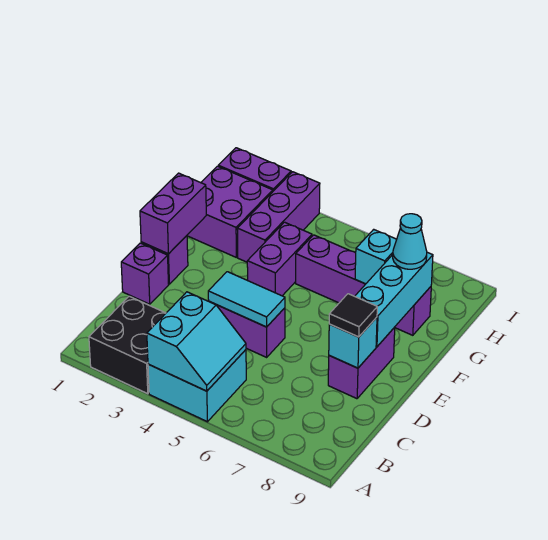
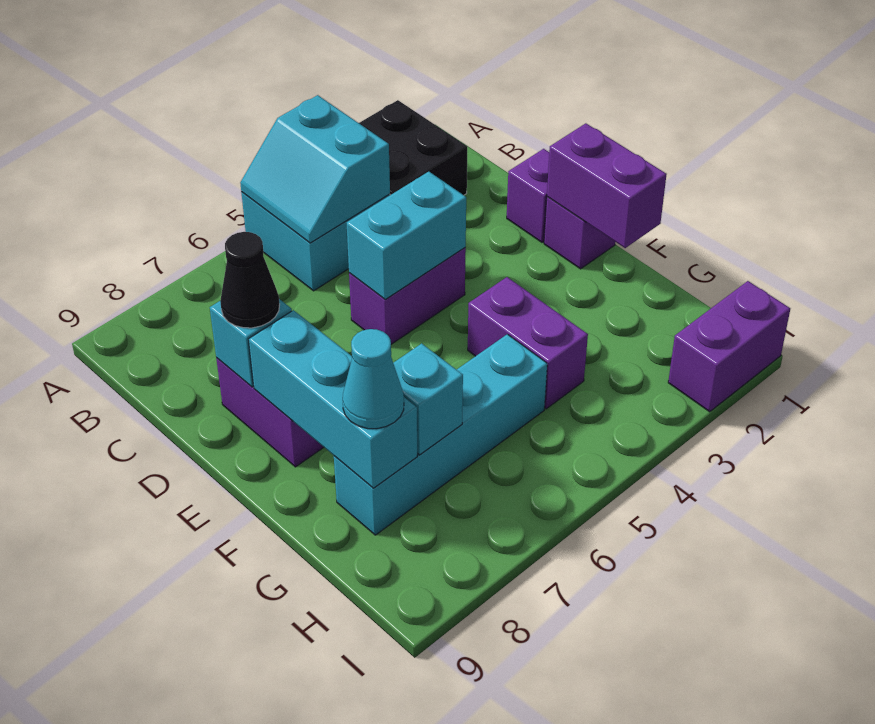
cyan 1x2 tile [208,272,285,327] -> cyan 1x2 brick [347,172,466,299]
black 1x1 tile [329,294,377,337] -> black 1x1 cone [220,232,280,328]
purple 2x2 brick [187,166,273,257] -> none
purple 1x3 brick [237,172,320,262] -> none
purple 1x4 brick [296,235,431,335] -> cyan 1x4 brick [334,334,547,535]

